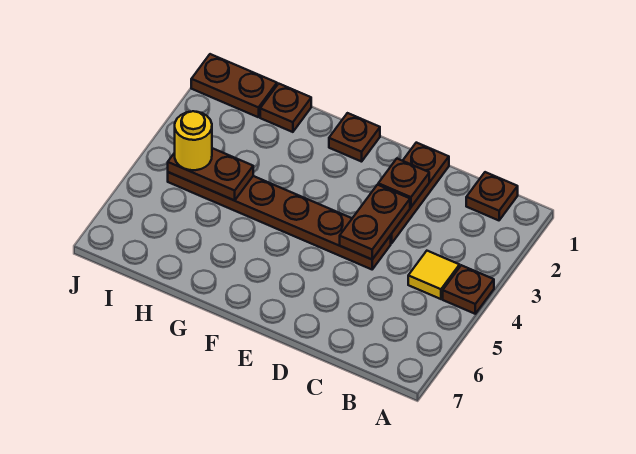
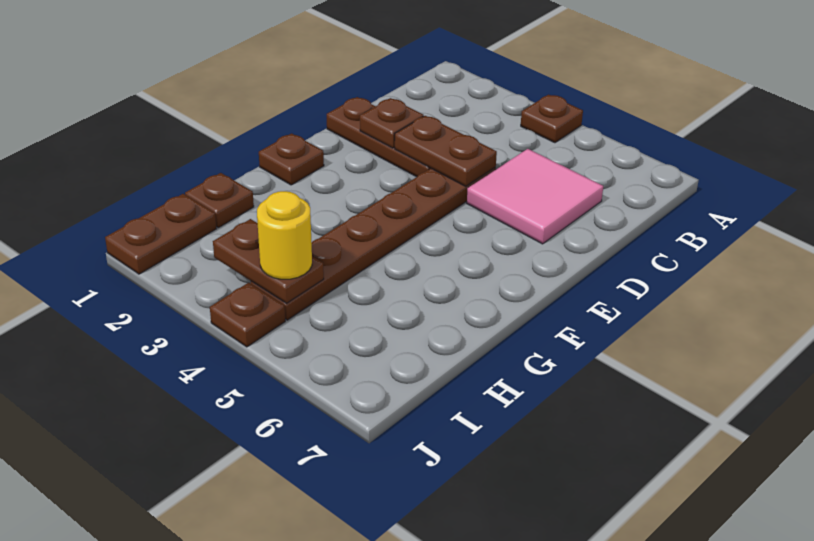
brown 1x1 plate [466,172,518,220] -> brown 1x1 plate moved to [210,283,285,347]
yellow 1x1 tile [408,251,460,299] -> none
none -> pink 2x2 tile [467,149,603,244]
brown 1x2 plate [168,148,253,200] -> brown 1x2 plate turned to [213,219,324,303]

